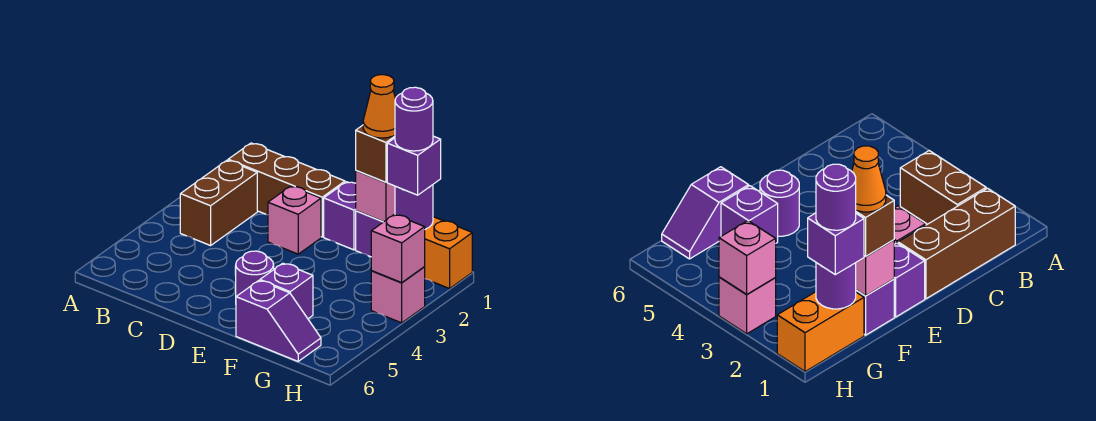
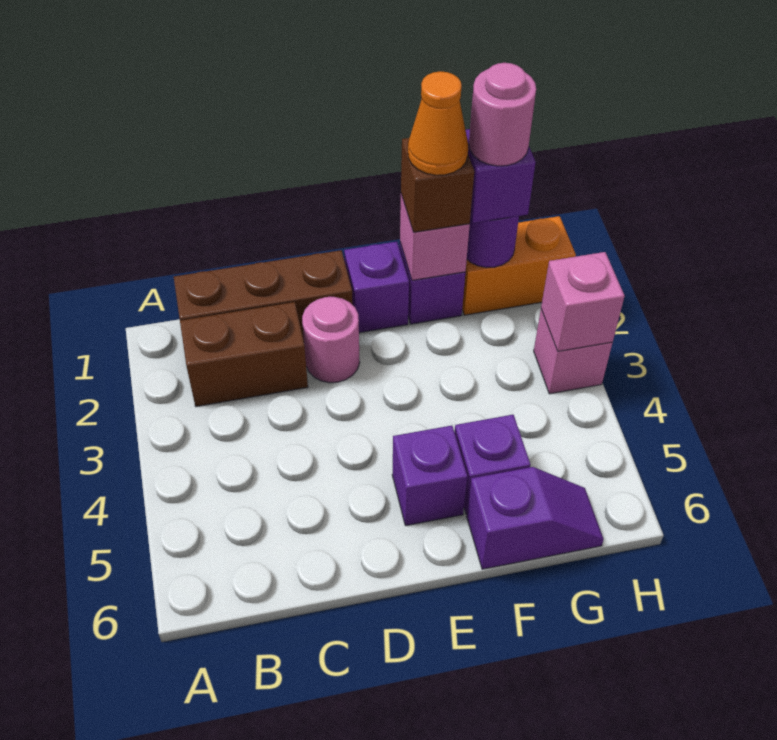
brown 1x2 brick [180,160,257,246] -> brown 1x2 brick turned to [180,302,308,407]
pink 1x1 brick [268,186,321,254] -> pink 1x1 round brick [302,297,360,383]
purple 1x1 round brick [236,251,274,296] -> purple 1x1 brick [392,426,467,526]
purple 1x1 round brick [395,87,433,151] -> pink 1x1 round brick [469,63,536,166]

